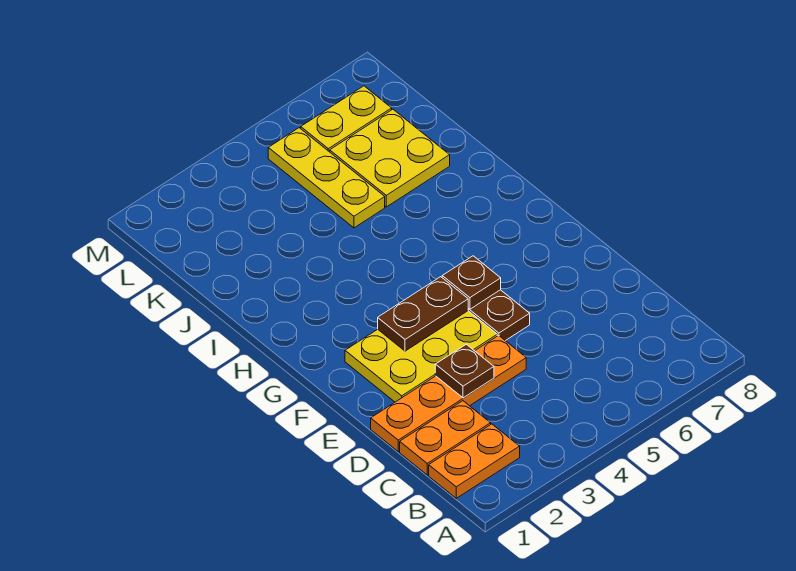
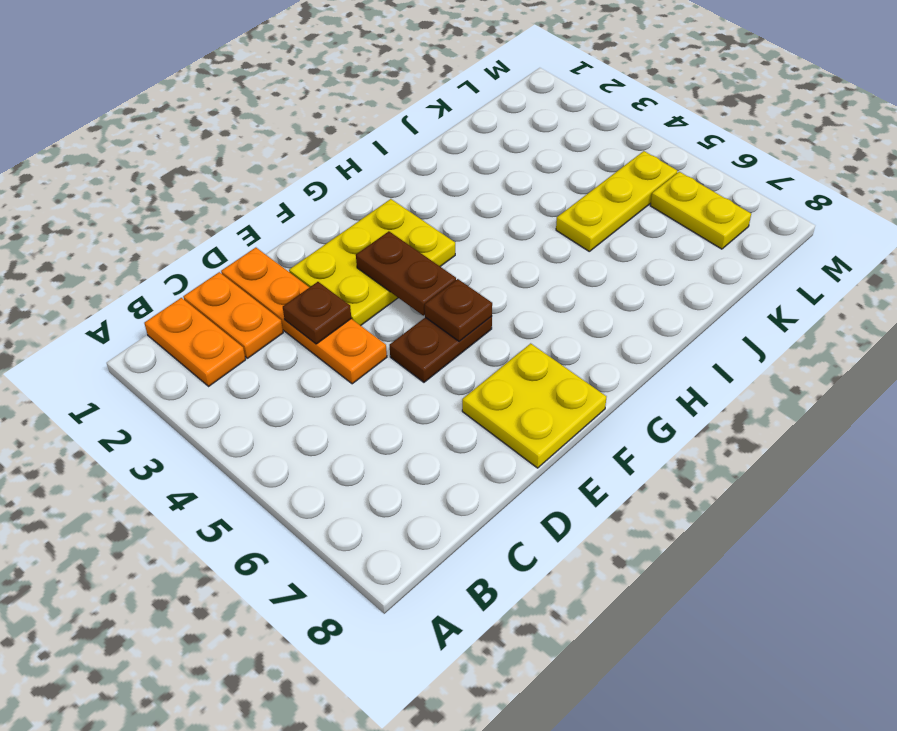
yellow 2x3 plate [345,311,497,402] -> yellow 2x3 plate turned to [289,199,455,326]
yellow 2x2 plate [330,109,450,207] -> yellow 2x2 plate moved to [462,343,606,468]

